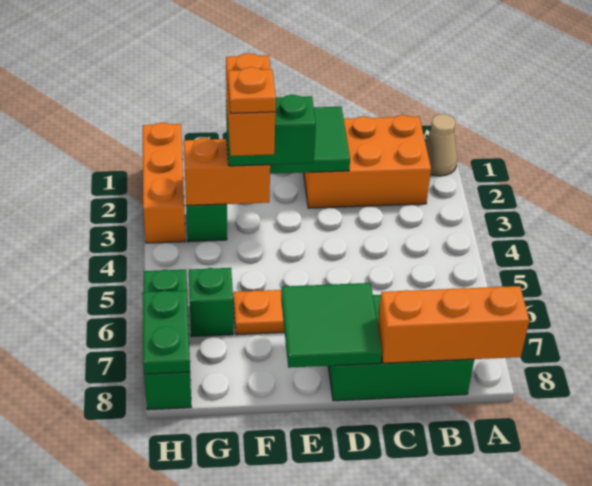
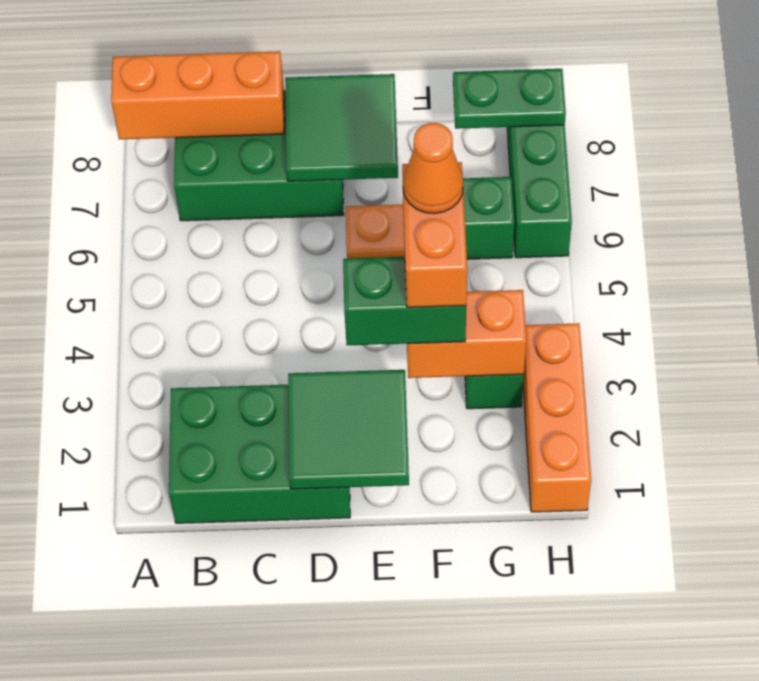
tan 1x1 cone [425,114,457,176] -> none
orange 2x3 brick [304,115,431,208] -> green 2x3 brick [169,385,350,523]
orange 1x1 plate [228,67,276,113] -> orange 1x1 cone [403,123,463,214]
green 1x2 plate [143,290,190,374] -> green 1x2 plate turned to [453,69,566,129]

